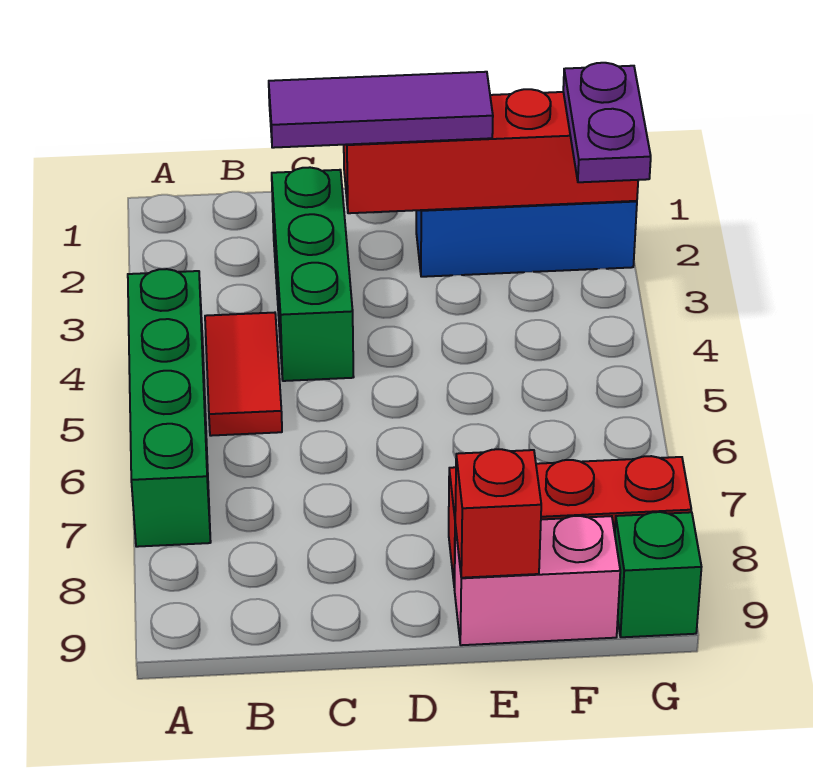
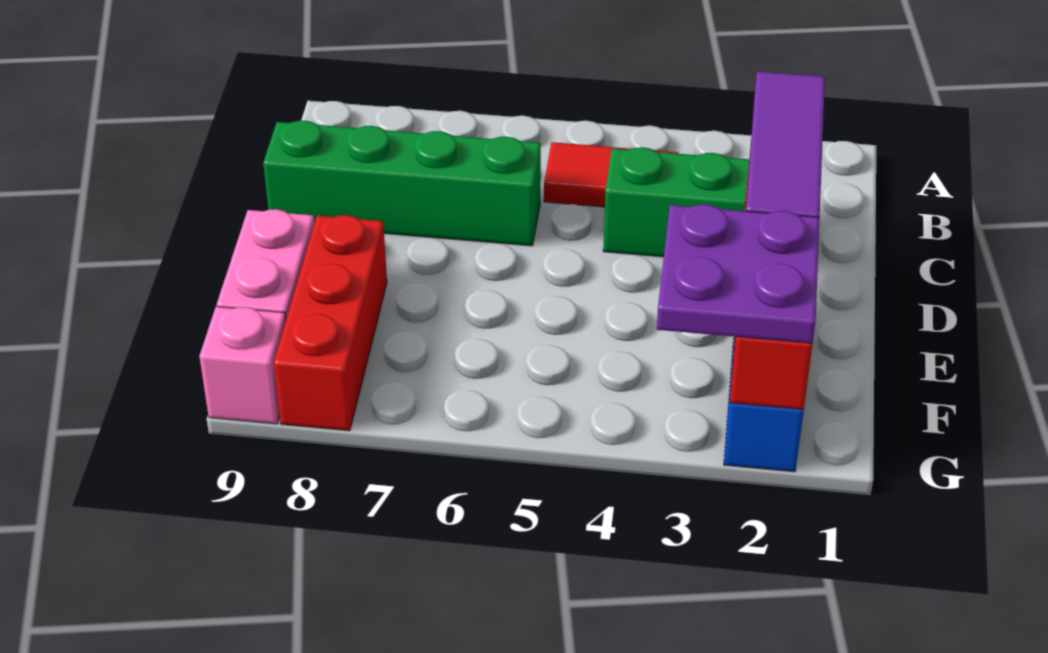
green 1x4 brick [128,269,211,547] -> green 1x4 brick moved to [263,121,541,246]
red 1x1 brick [455,449,541,578] -> none
purple 1x2 plate [563,63,651,182] -> purple 2x2 plate [657,205,820,343]
green 1x1 brick [615,512,701,637] -> pink 1x1 brick [199,307,286,424]

